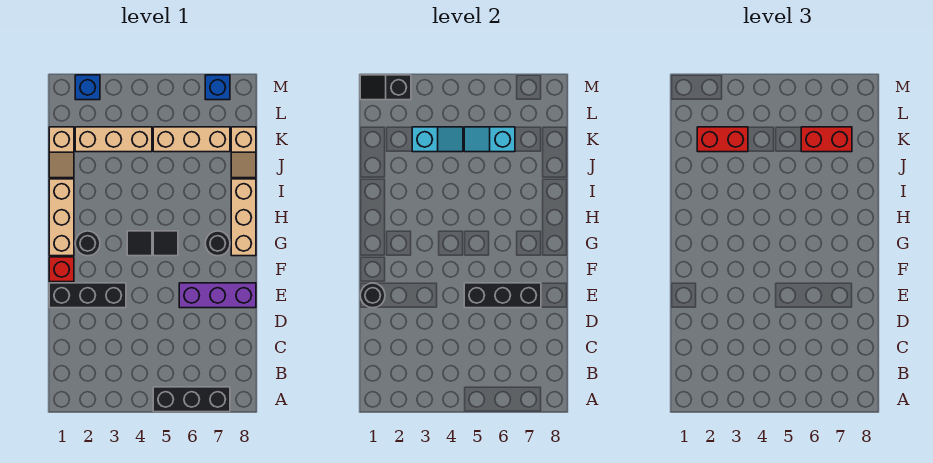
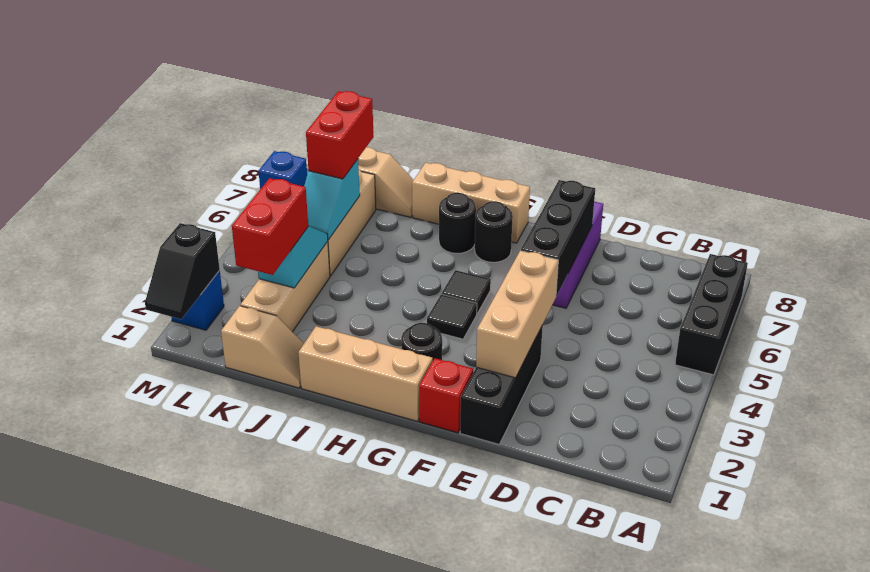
black 1x1 round brick [360,283,385,308] -> black 1x1 round brick moved to [439,193,476,253]
none -> tan 1x3 brick [476,251,558,378]

